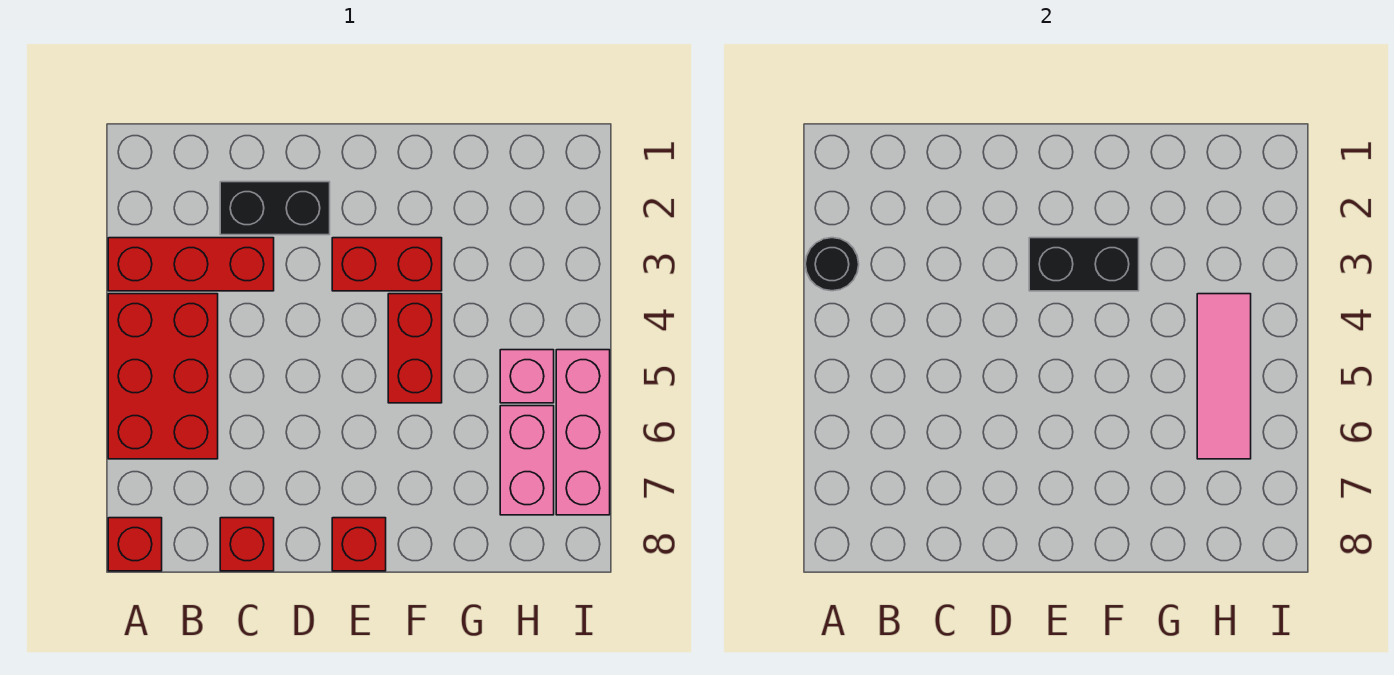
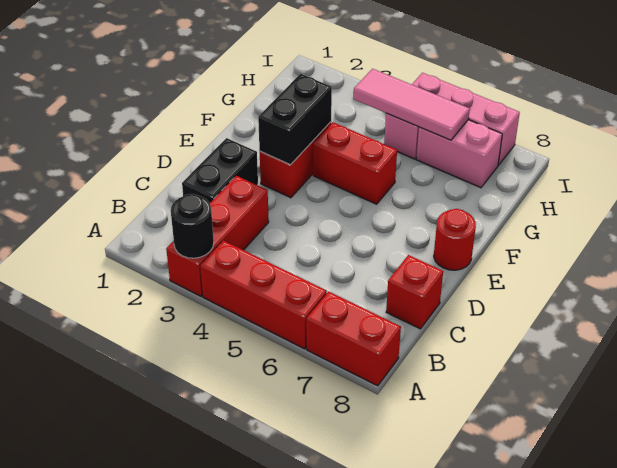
red 2x3 brick [108,294,218,459] -> red 1x3 brick [200,240,327,349]
red 1x1 brick [108,518,162,571] -> red 1x2 brick [306,292,401,386]
red 1x1 brick [332,518,386,571] -> red 1x1 round brick [434,209,476,270]

